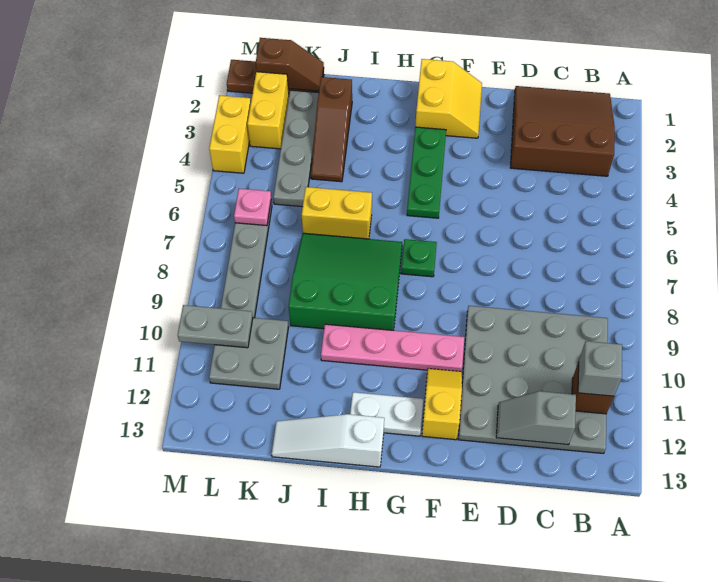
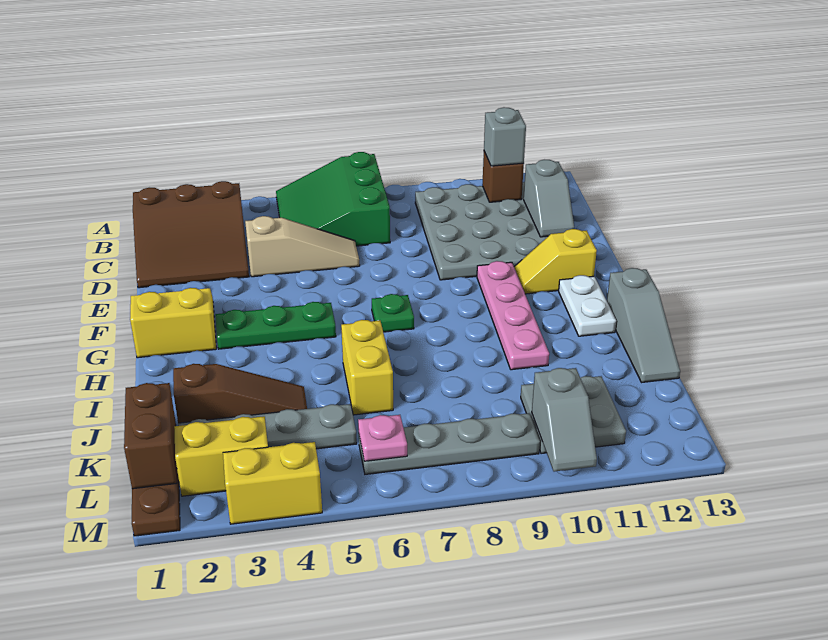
brown 3x3 slope [511,86,615,176] -> brown 3x3 slope turned to [133,181,249,288]
none -> tan 1x3 slope [245,216,360,277]
green 3x3 slope [289,233,402,330] -> green 3x3 slope moved to [276,152,390,246]
white 1x3 slope [272,414,384,467] -> grey 1x3 slope [607,268,680,383]
brown 1x2 slope [256,38,324,91] -> brown 1x2 brick [124,383,177,489]
grey 1x2 plate [178,305,253,348] -> grey 1x2 slope [532,368,597,472]

